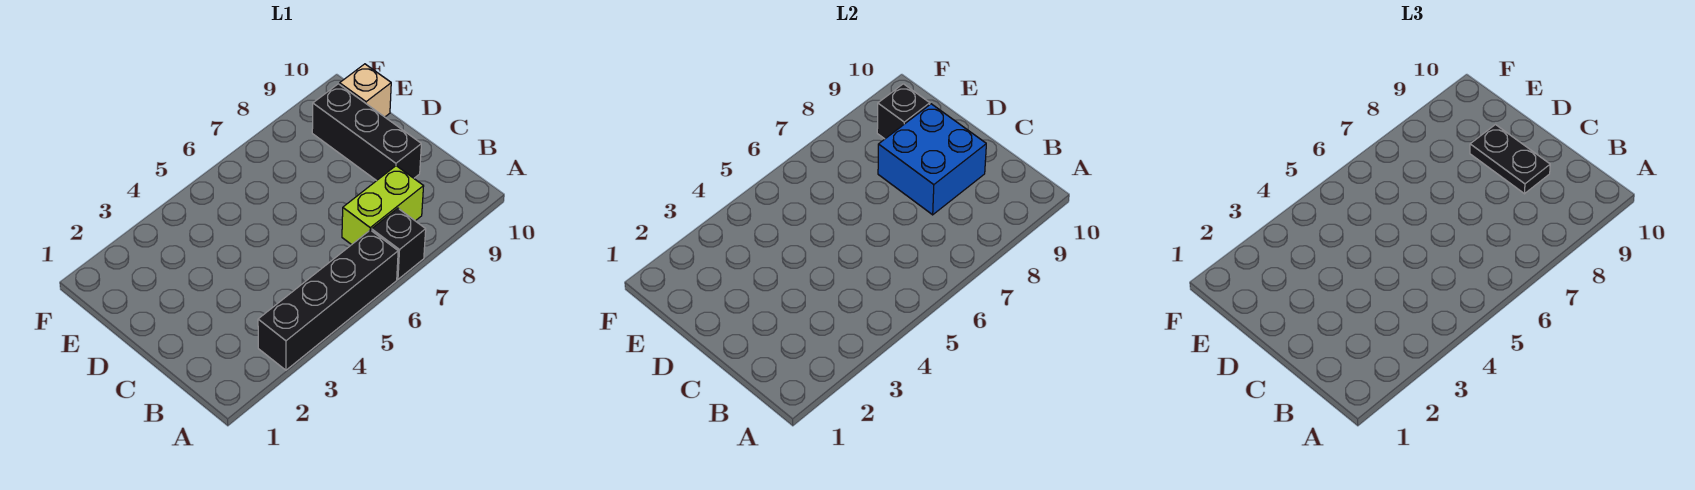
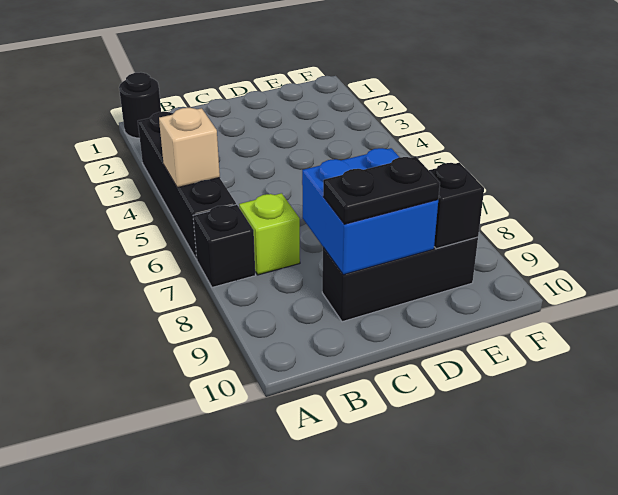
none -> black 1x1 round brick [119,72,161,138]
lime 1x2 brick [342,166,424,245] -> lime 1x1 brick [239,193,300,275]
tan 1x1 brick [340,64,391,117] -> tan 1x1 brick moved to [159,108,220,188]

